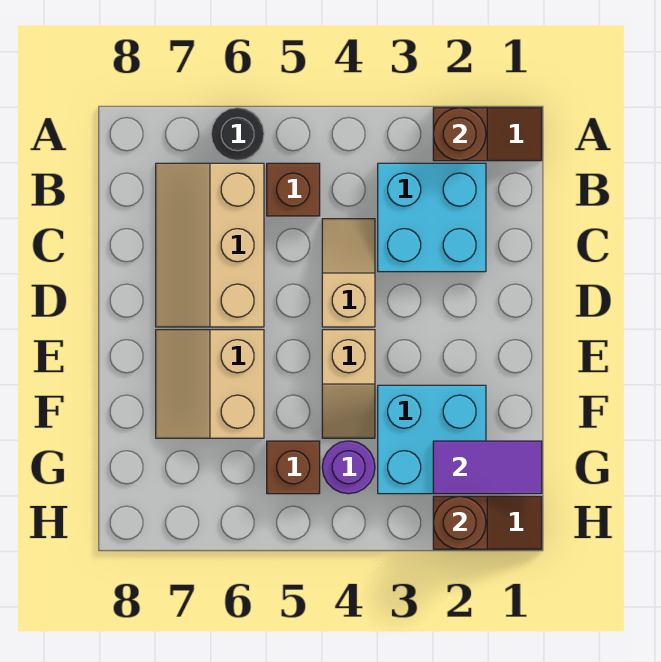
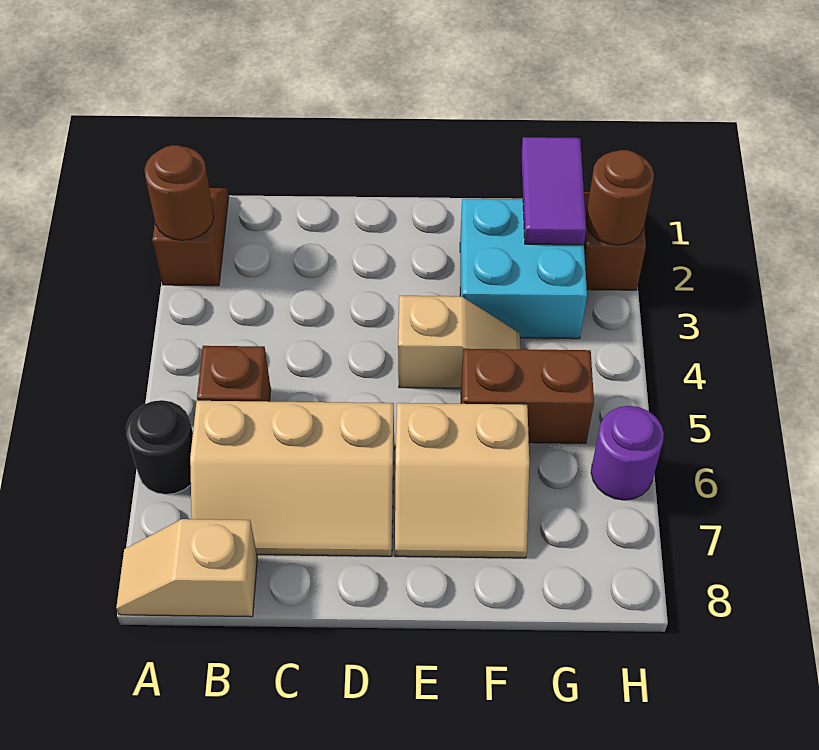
cyan 2x2 brick [378,163,486,272] -> none
tan 1x2 slope [322,219,375,327] -> tan 1x2 slope moved to [116,519,257,617]
purple 1x1 round brick [322,441,375,494] -> purple 1x1 round brick moved to [591,406,664,500]
brown 1x1 brick [267,441,320,494] -> brown 1x2 brick [461,349,594,443]

